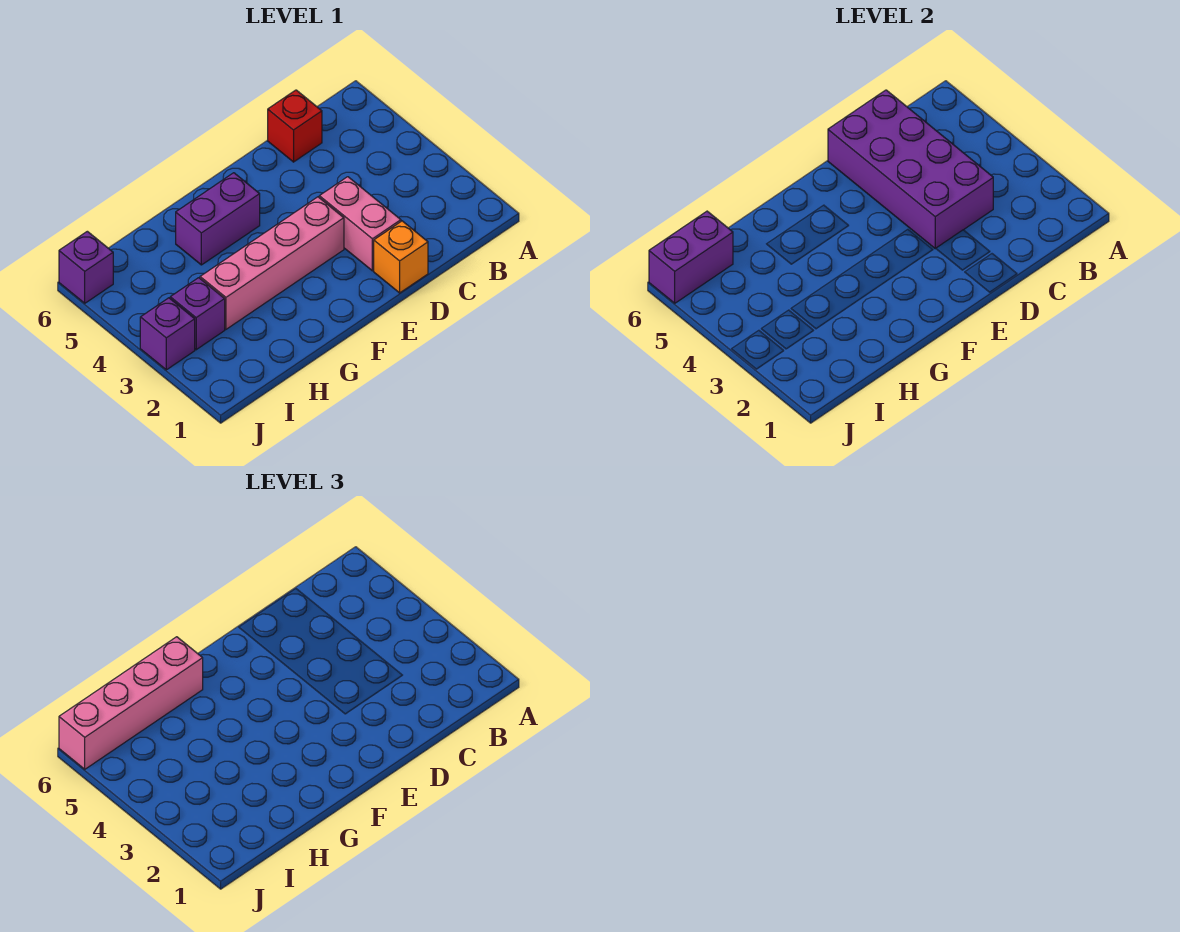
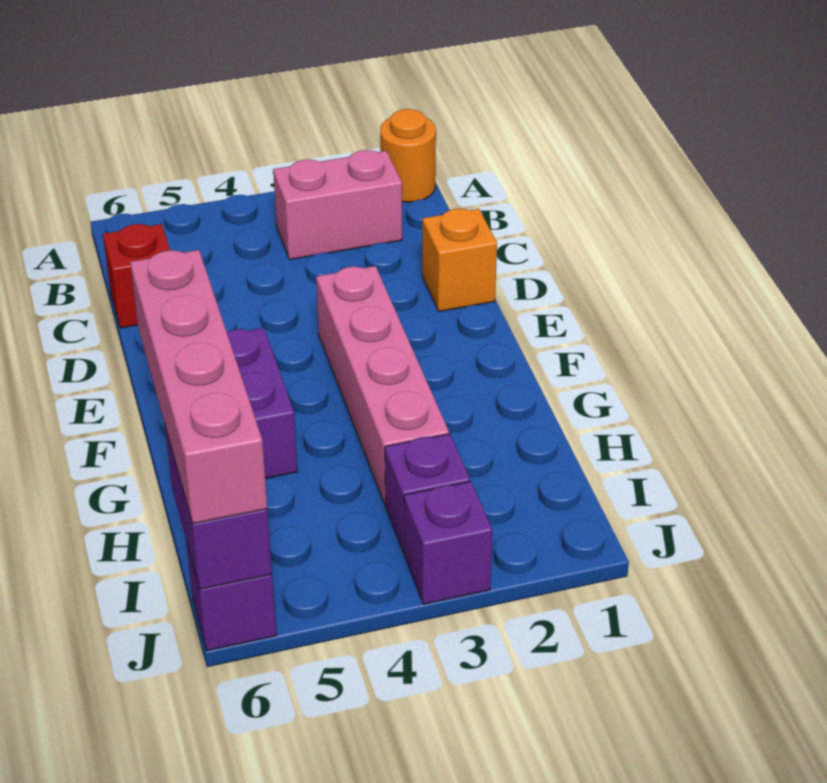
none -> orange 1x1 round brick [380,109,436,202]
purple 2x4 brick [828,90,993,249] -> none
pink 1x2 brick [319,177,401,271] -> pink 1x2 brick moved to [273,150,402,260]

